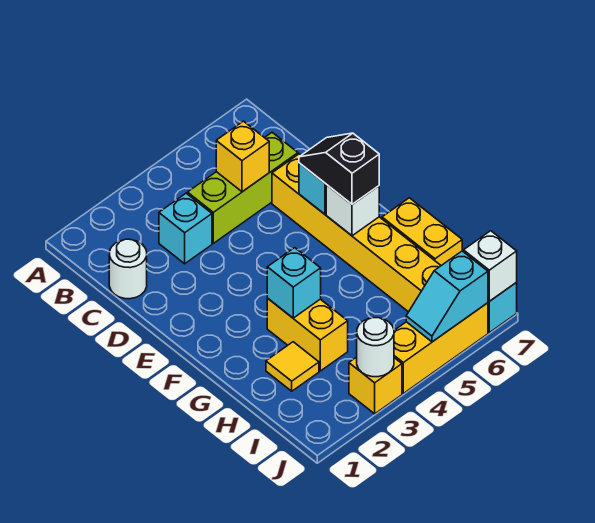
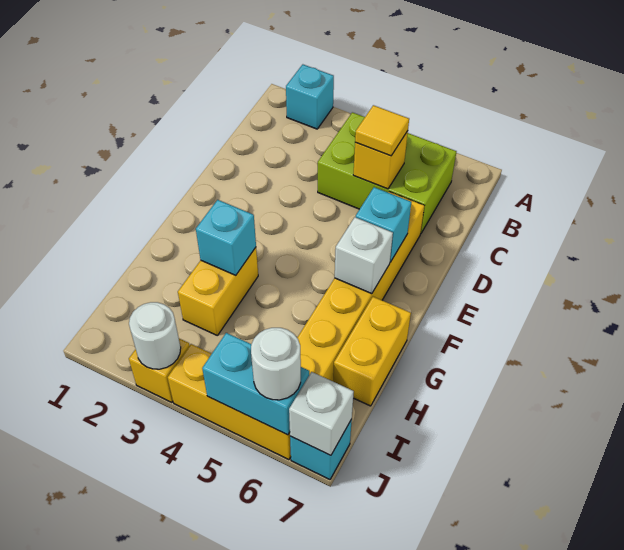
white 1x1 round brick [109,239,147,299] -> white 1x1 round brick moved to [251,328,301,400]
cyan 1x1 brick [159,193,212,264] -> cyan 1x1 brick moved to [286,65,334,129]
lime 1x3 brick [188,132,298,243] -> lime 2x3 brick [318,112,457,234]
black 1x2 slope [299,133,379,204] -> none
yellow 1x1 tile [266,342,319,391] -> yellow 1x1 tile moved to [355,105,409,156]
cyan 1x2 slope [406,251,488,342] -> cyan 1x2 brick [202,333,309,435]

